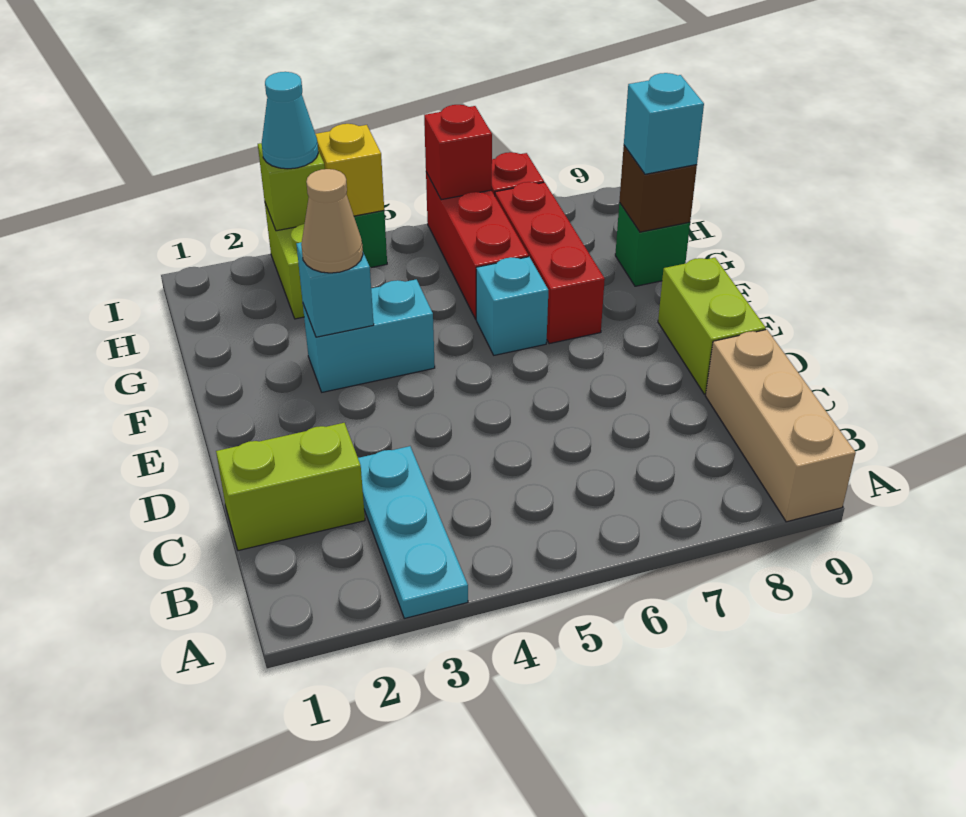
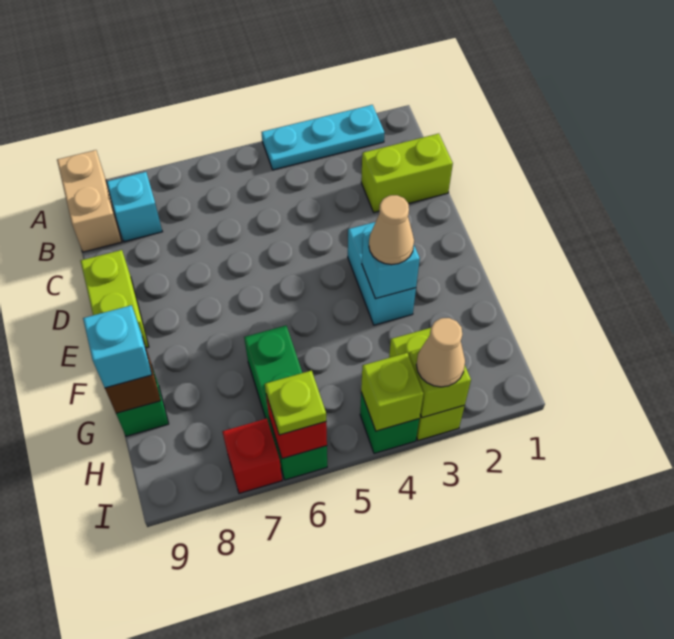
cyan 1x3 plate [358,446,468,618] -> cyan 1x3 plate turned to [262,105,385,170]
tan 1x3 brick [705,330,856,522] -> tan 1x2 brick [57,150,122,252]
cyan 1x2 brick [303,279,435,392] -> cyan 1x2 brick turned to [348,222,416,325]
cyan 1x1 brick [476,257,548,355] -> cyan 1x1 brick moved to [107,172,162,242]
red 1x3 brick [495,182,605,344] -> none
red 1x3 brick [426,172,529,319] -> green 1x3 brick [244,326,327,480]
cyan 1x1 cone [262,72,318,169] -> tan 1x1 cone [416,318,465,387]
yellow 1x1 brick [315,124,384,216] -> lime 1x1 brick [361,353,423,431]
none -> lime 1x1 plate [265,371,326,435]

